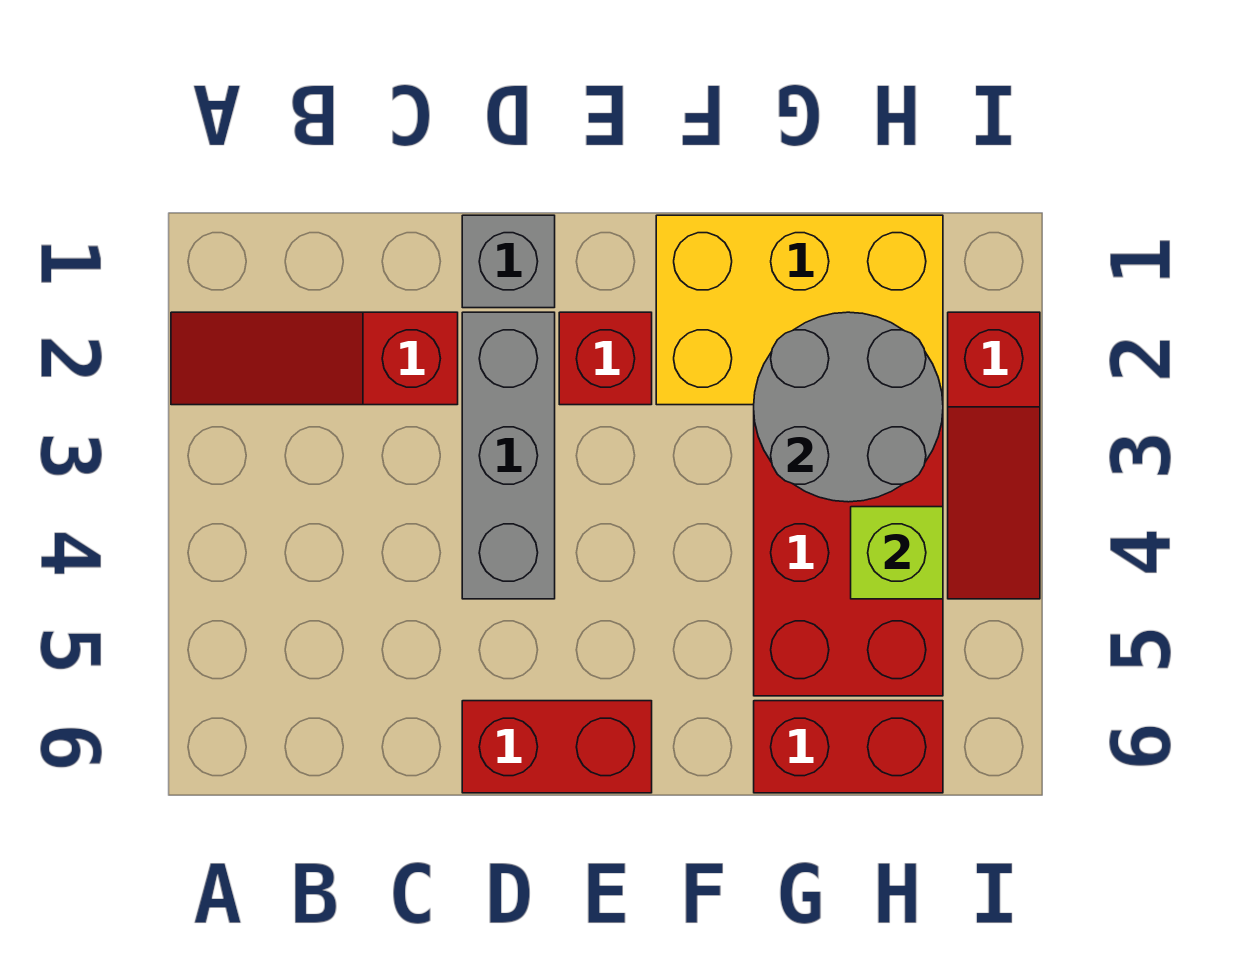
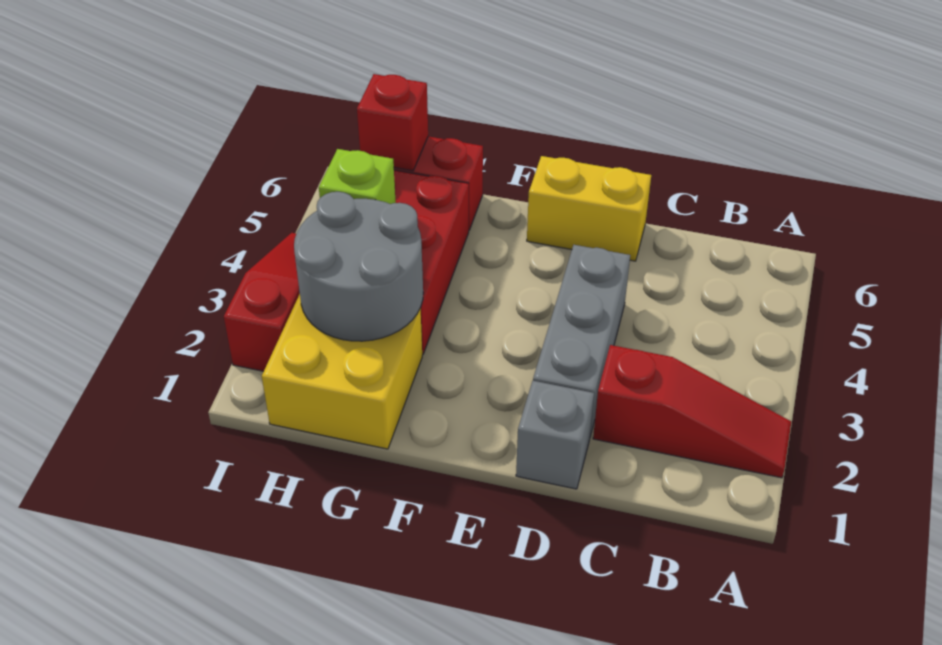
red 1x2 brick [462,701,652,793] -> yellow 1x2 brick [527,156,651,261]
red 1x1 brick [559,312,652,405] -> red 1x1 brick moved to [357,74,428,171]
yellow 2x3 brick [656,215,943,405] -> yellow 2x2 brick [262,294,422,449]

